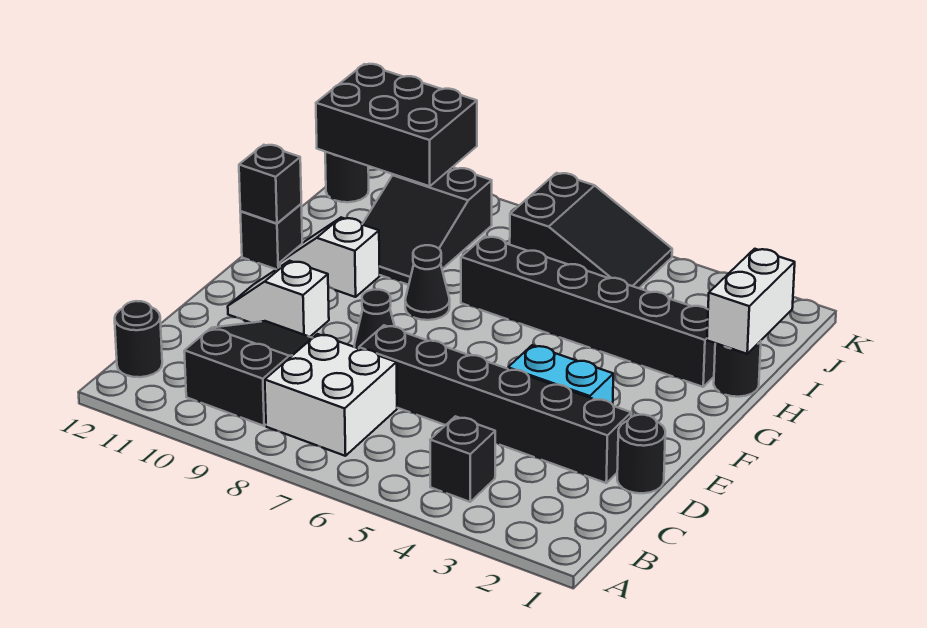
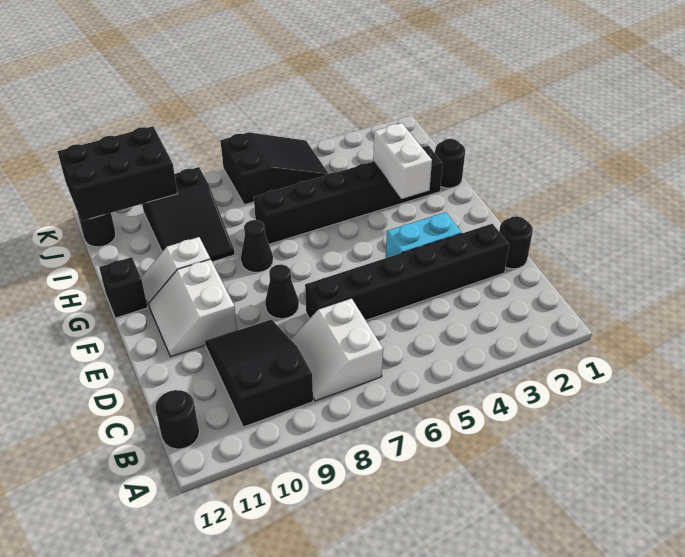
black 1x1 brick [430,416,495,502] -> none
white 2x2 brick [265,334,397,456] -> white 2x2 slope [291,298,383,401]
white 1x2 slope [228,261,329,337] -> white 2x2 slope [149,259,237,357]
black 1x1 brick [239,145,301,223] -> none
white 1x2 brick [707,249,795,354] -> white 1x2 brick moved to [373,123,432,199]

